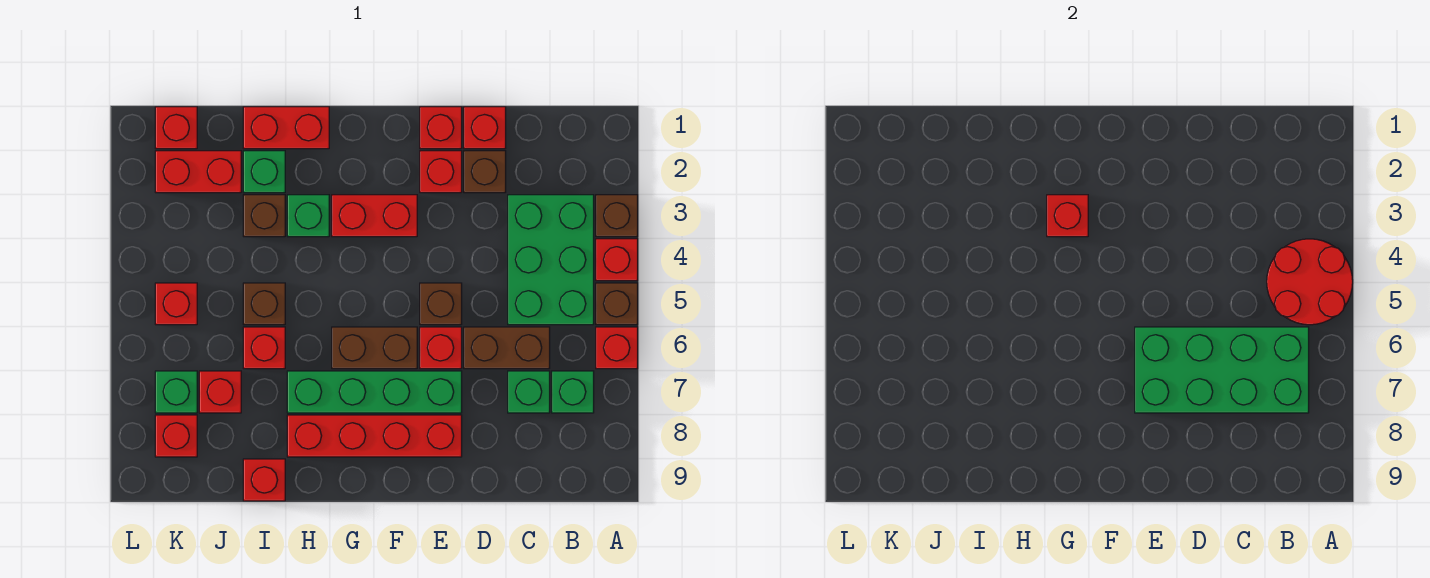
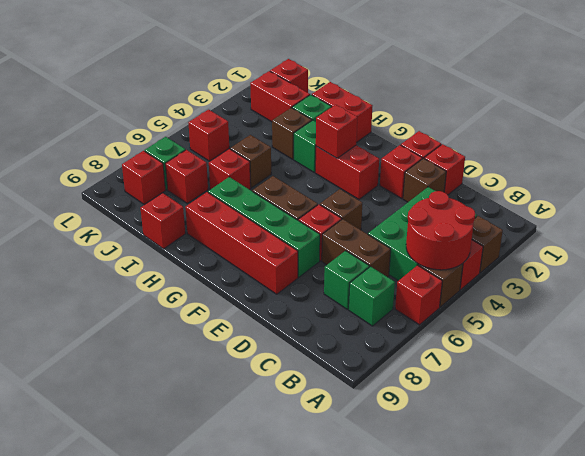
green 2x4 brick [1135,327,1309,413] -> none

